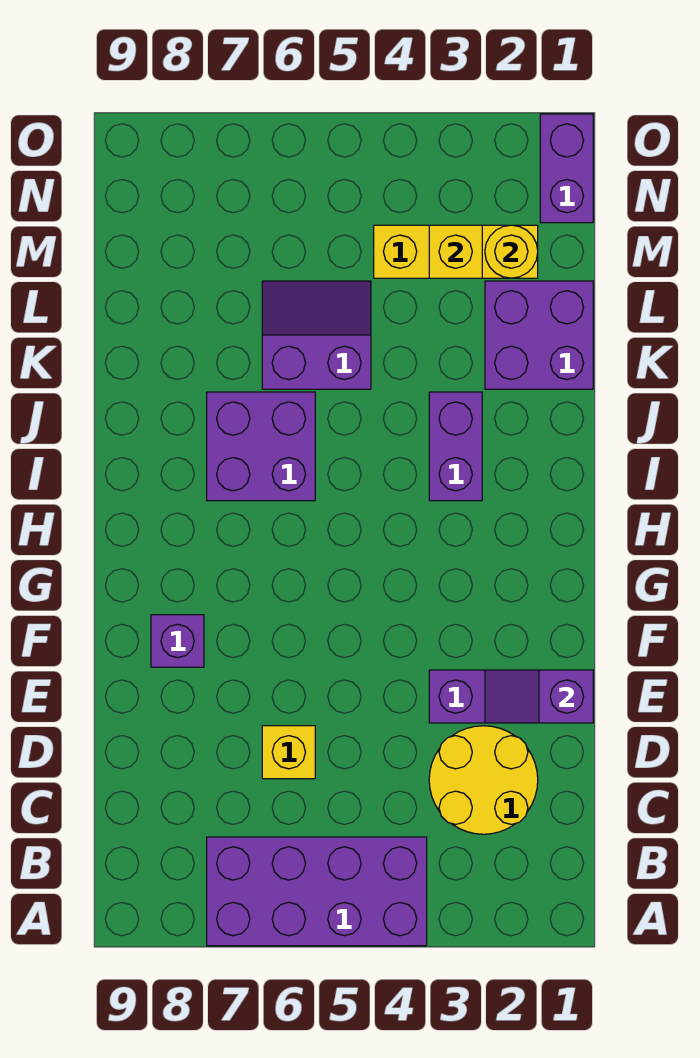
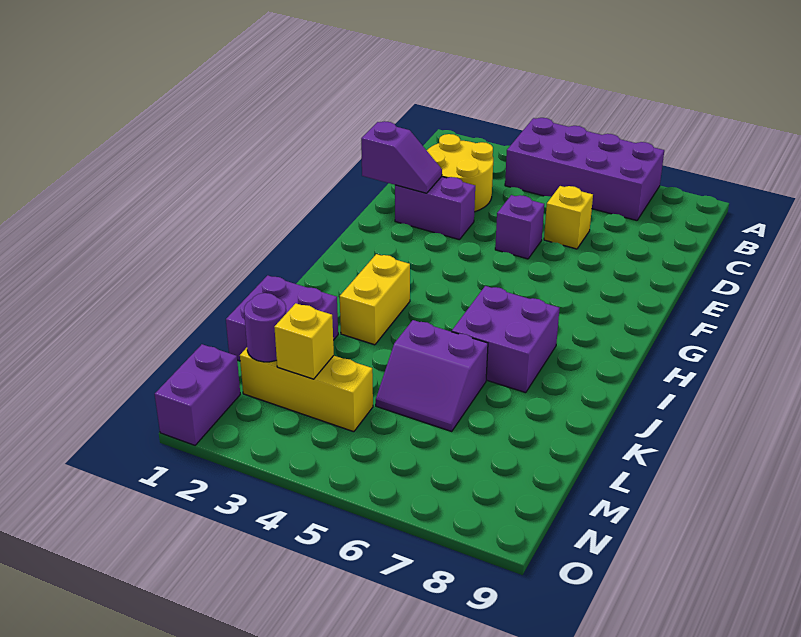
purple 1x1 brick [151,615,204,667] -> purple 1x1 brick moved to [495,195,544,259]
purple 1x2 brick [429,392,482,501] -> yellow 1x2 brick [340,254,410,345]
yellow 1x1 round brick [485,225,538,278] -> purple 1x1 round brick [244,293,286,362]

